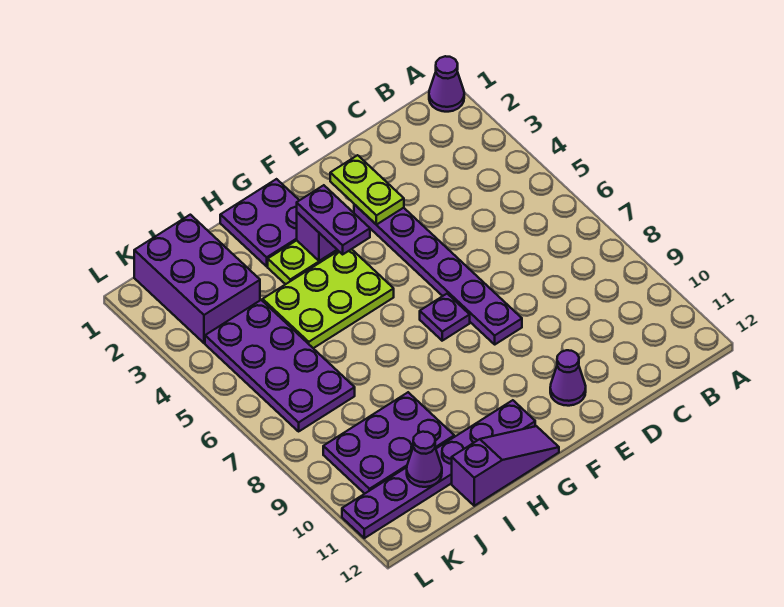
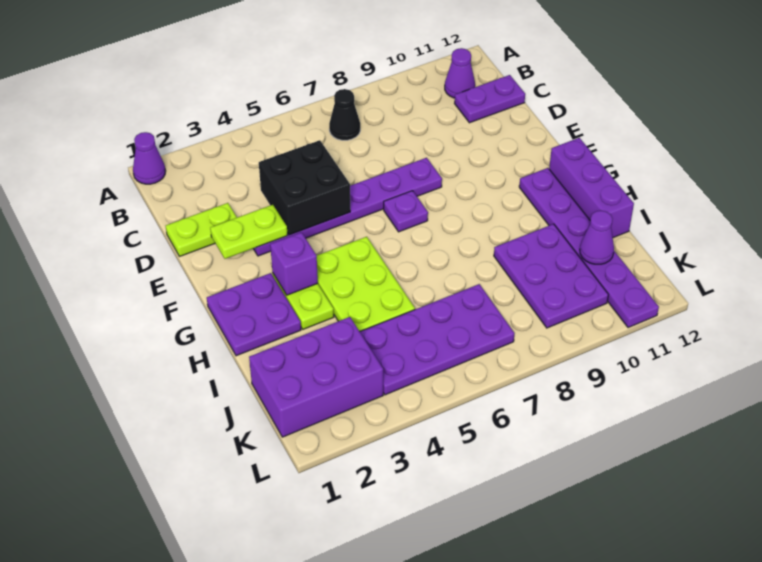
none -> black 1x1 cone [329,89,360,140]
none -> lime 1x2 plate [166,203,237,256]
none -> black 2x2 brick [259,140,350,235]
purple 1x1 cone [550,350,586,406] -> purple 1x1 cone moved to [445,48,475,98]
purple 1x2 plate [297,185,370,254] -> purple 1x2 plate moved to [455,75,525,123]
purple 1x3 slope [452,426,559,506] -> purple 1x3 brick [549,138,634,238]

